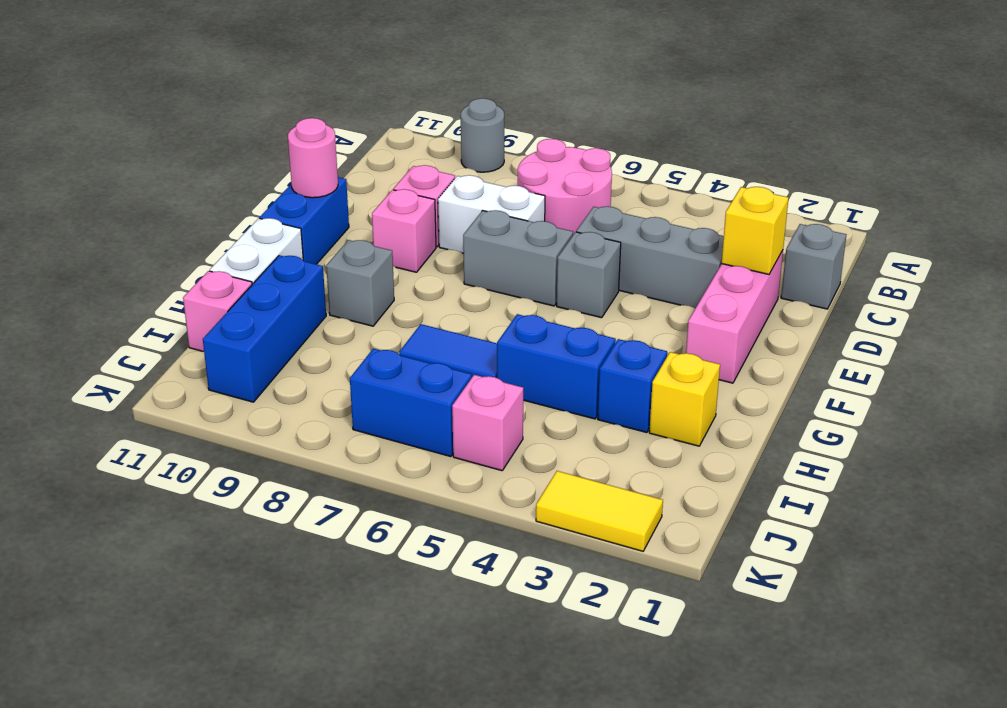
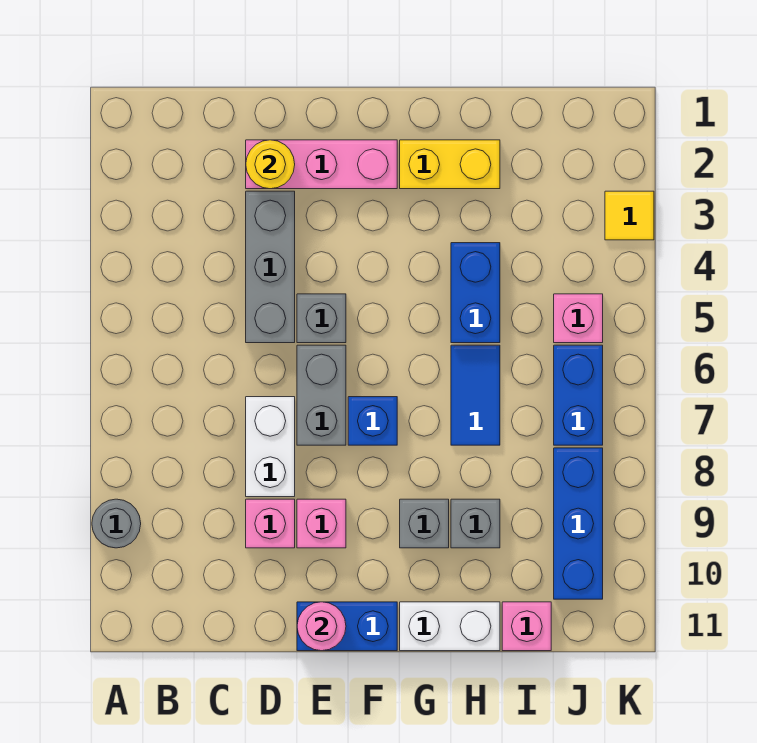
pink 2x2 round brick [518,139,612,235] -> none
grey 1x1 brick [781,224,846,309] -> grey 1x1 brick moved to [451,499,500,548]
yellow 1x1 brick [722,187,789,274] -> yellow 1x1 round brick [246,140,295,189]
yellow 1x1 brick [649,352,720,446] -> yellow 1x2 brick [400,140,500,189]
blue 1x1 brick [598,339,667,433] -> blue 1x1 brick moved to [348,397,397,445]
blue 1x3 brick [203,255,326,402] -> blue 1x3 brick turned to [554,448,603,599]
yellow 1x2 tile [536,471,663,551] -> yellow 1x1 tile [605,191,654,240]

